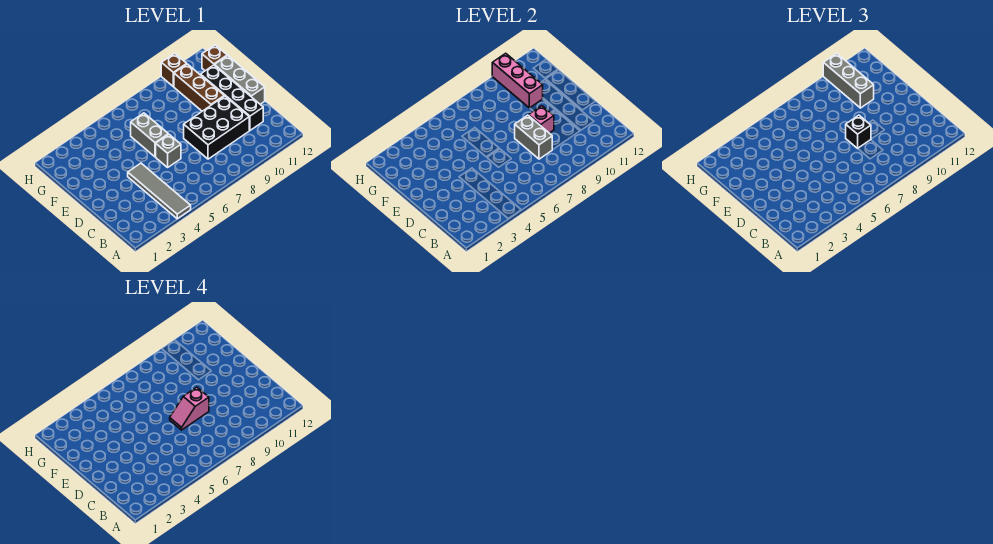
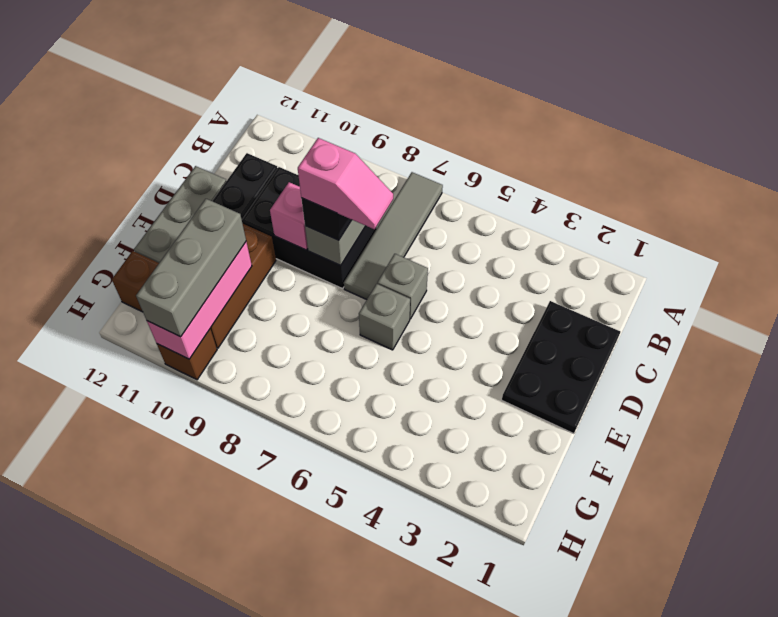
grey 1x4 tile [128,163,191,219] -> grey 1x4 tile moved to [344,172,443,300]
none -> black 2x3 plate [502,301,620,434]
grey 1x2 brick [131,113,168,157] -> grey 1x1 brick [359,284,410,350]

